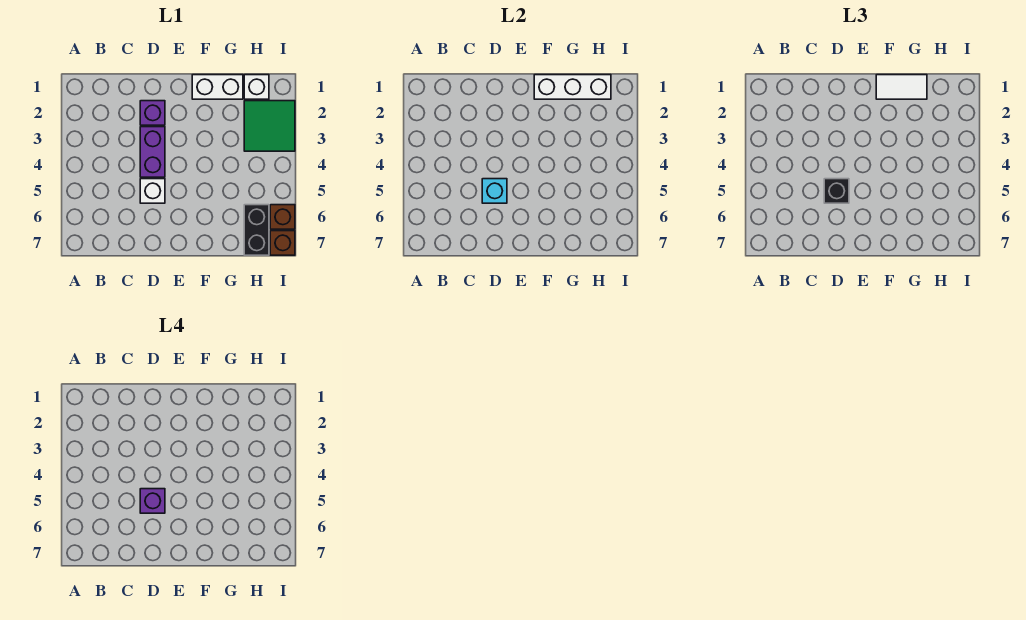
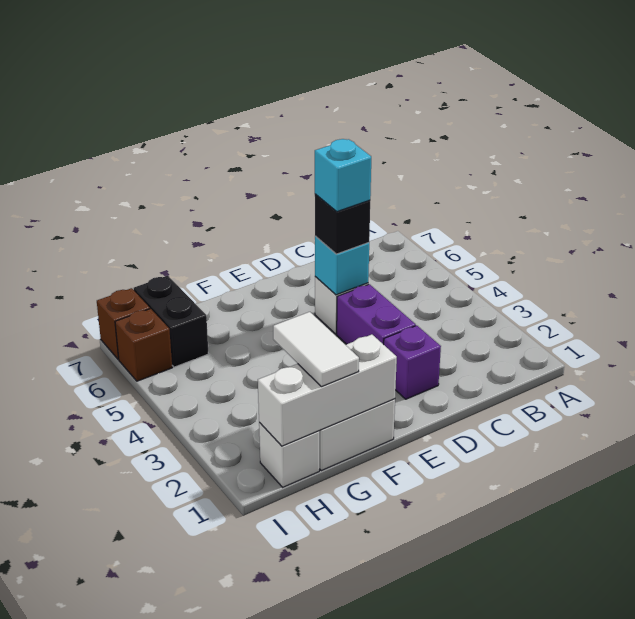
purple 1x1 brick [140,489,165,513] -> cyan 1x1 brick [315,139,371,212]
white 1x2 tile [876,75,927,99] -> white 1x2 tile turned to [273,312,359,387]
green 2x2 tile [244,101,295,151] -> none

